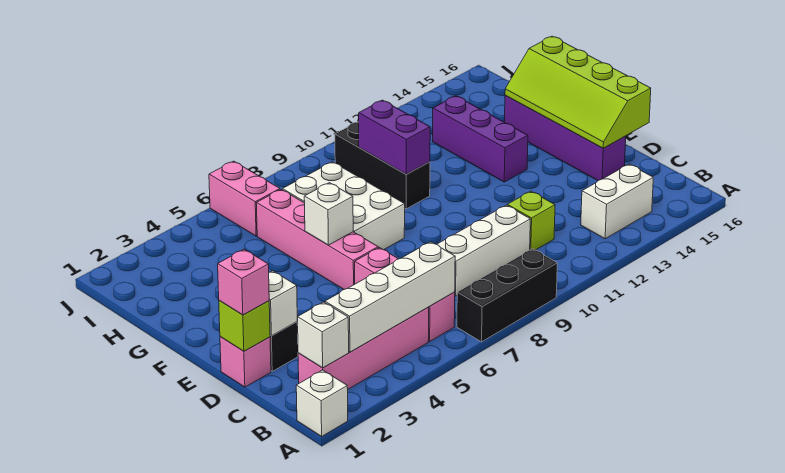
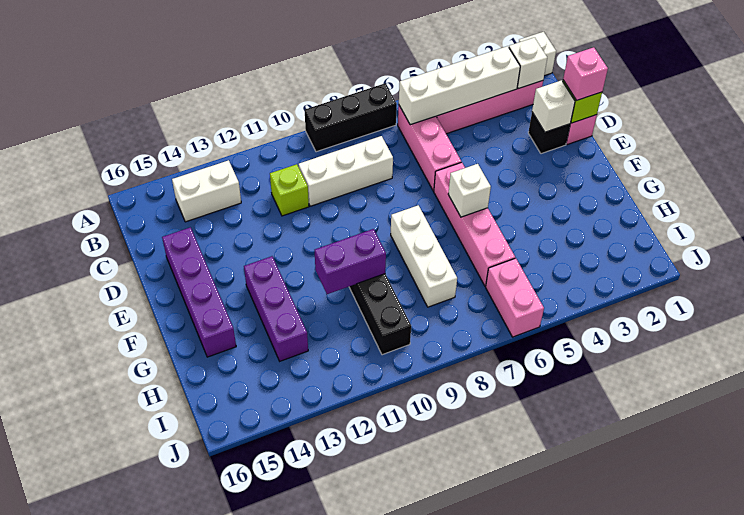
lime 2x4 slope [505,36,651,148] -> none
white 2x3 brick [282,162,405,250] -> white 1x3 brick [391,205,457,307]
purple 1x2 brick [359,100,430,174] -> purple 1x2 brick turned to [315,229,386,294]

